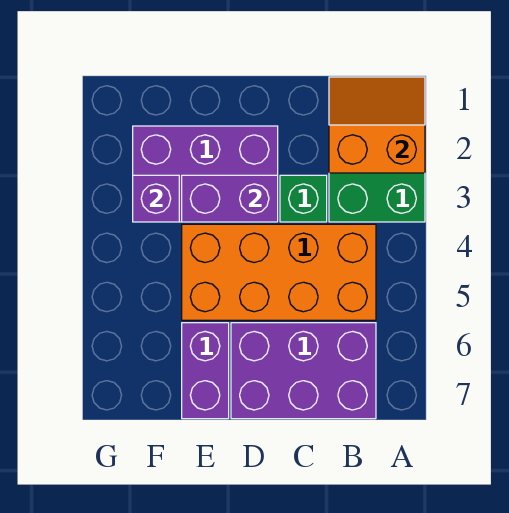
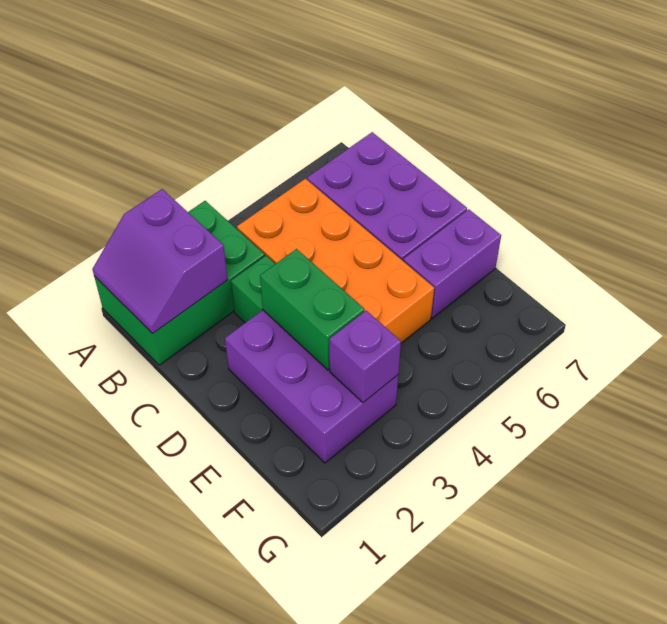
orange 2x2 slope [329,77,425,173] -> purple 2x2 slope [92,189,228,333]
purple 1x2 brick [182,175,278,222] -> green 1x2 brick [260,249,364,370]

